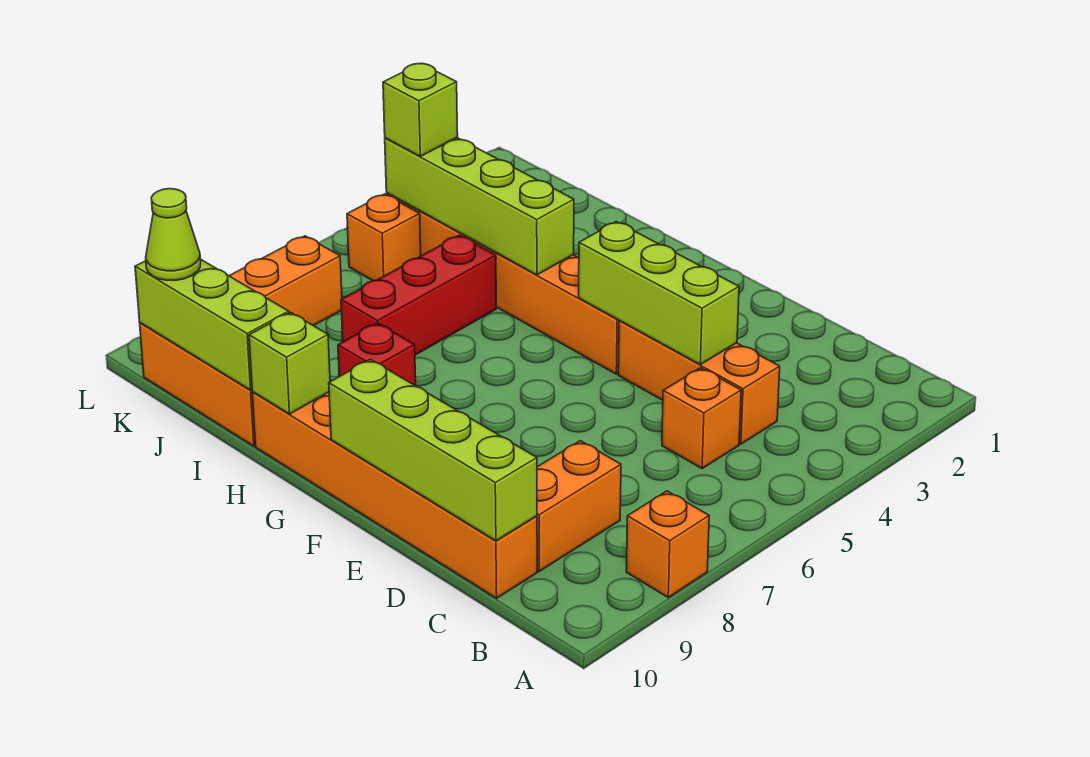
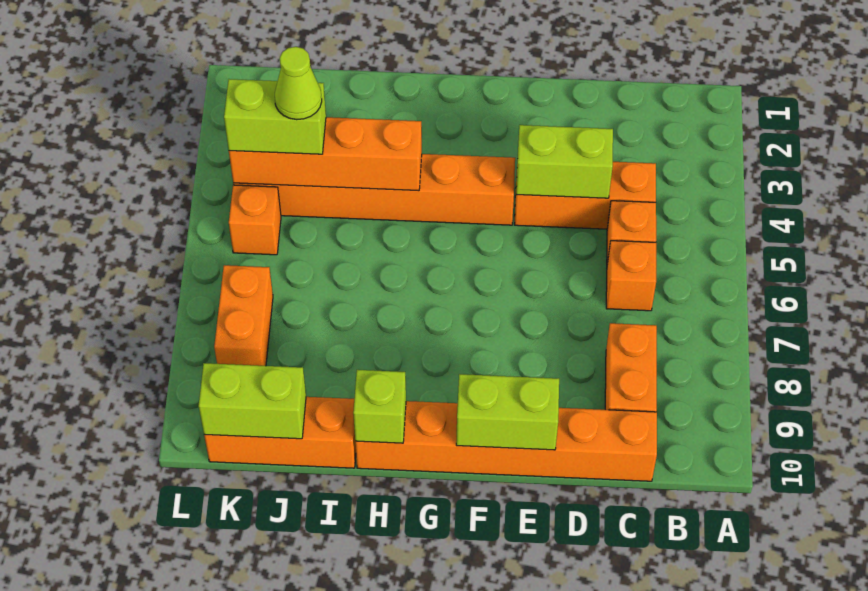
orange 1x1 brick [626,491,709,597] -> orange 1x1 brick moved to [606,241,656,311]
lime 1x4 brick [329,359,537,541] -> lime 1x2 brick [456,374,559,450]
lime 1x3 brick [579,222,739,365] -> lime 1x2 brick [516,125,613,198]
lime 1x4 brick [385,138,574,275] -> orange 1x4 brick [229,117,422,191]
red 1x1 brick [338,323,416,386] -> none
red 1x3 brick [341,235,496,355] -> none
lime 1x3 brick [135,259,289,390] -> lime 1x2 brick [199,363,306,439]
lime 1x1 brick [383,63,458,156] -> lime 1x2 brick [224,79,326,154]
lime 1x1 cone [146,189,201,280] -> lime 1x1 cone moved to [275,47,322,120]

